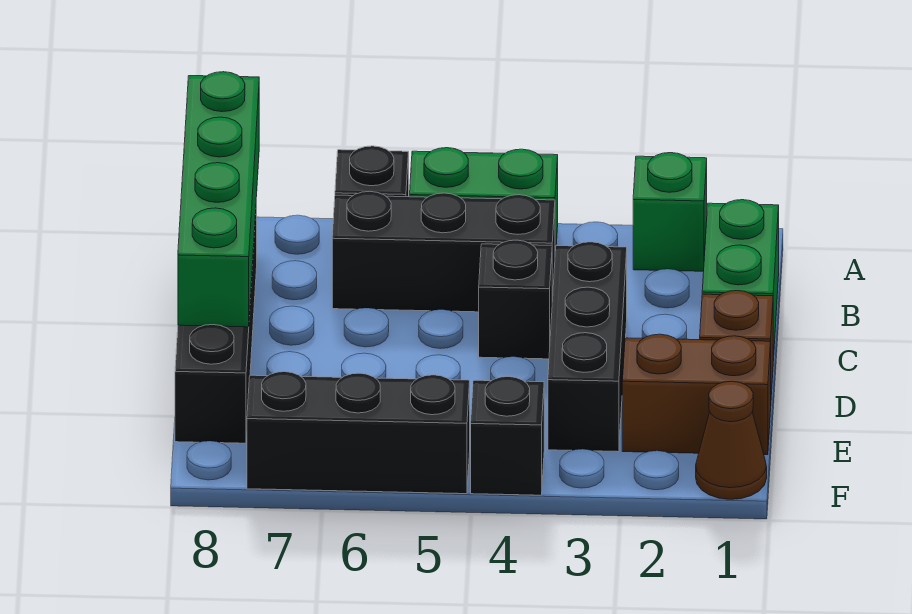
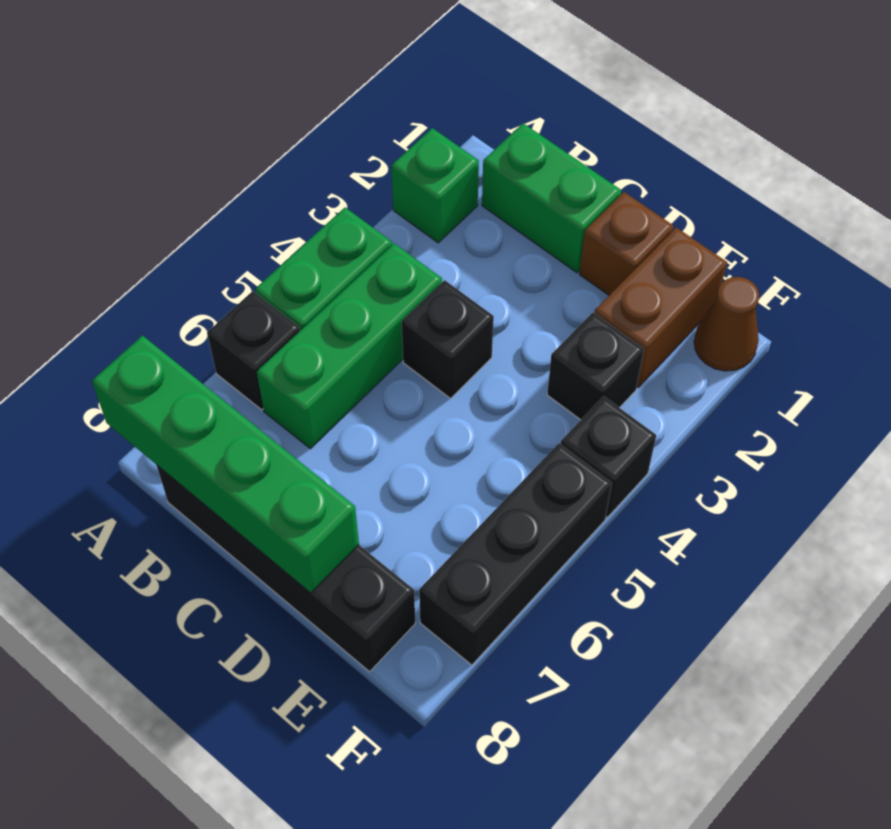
black 1x3 brick [332,191,555,312] -> green 1x3 brick [257,243,442,449]
black 1x3 brick [548,242,627,452] -> black 1x1 brick [547,312,644,420]

